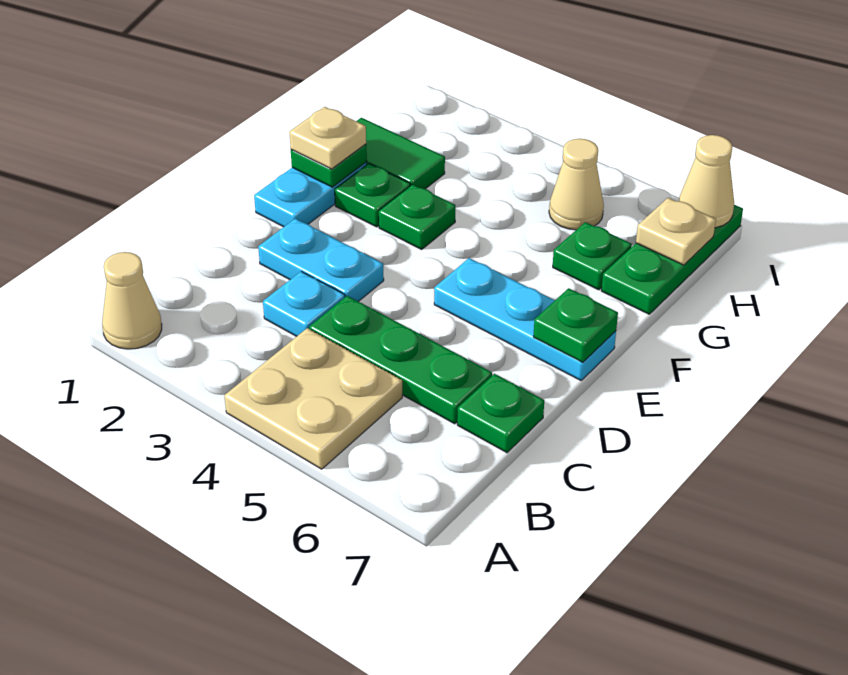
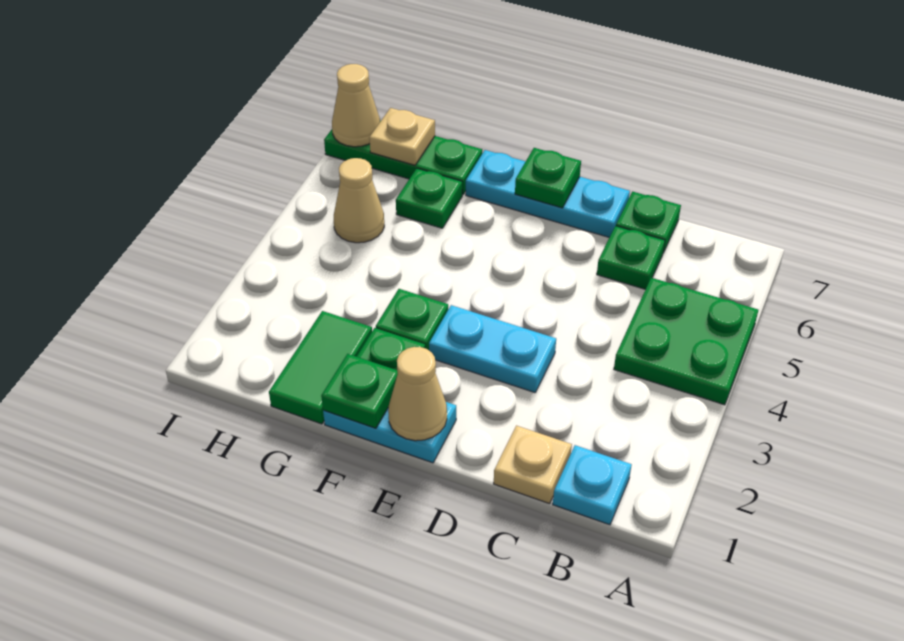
tan 1x1 cone [102,252,162,349] -> tan 1x1 cone moved to [388,347,447,441]
tan 2x2 plate [224,328,402,469] -> green 2x2 plate [614,278,758,405]
cyan 1x1 plate [263,271,345,336] -> cyan 1x1 plate moved to [553,445,632,525]
green 1x3 plate [309,296,492,424] -> green 1x1 plate [597,226,665,289]
cyan 1x2 plate [258,218,384,301] -> cyan 1x2 plate turned to [429,305,556,393]
cyan 1x3 plate [434,258,616,380] -> cyan 1x3 plate turned to [466,150,630,237]
tan 1x1 plate [289,107,366,169] -> tan 1x1 plate moved to [494,426,572,504]

